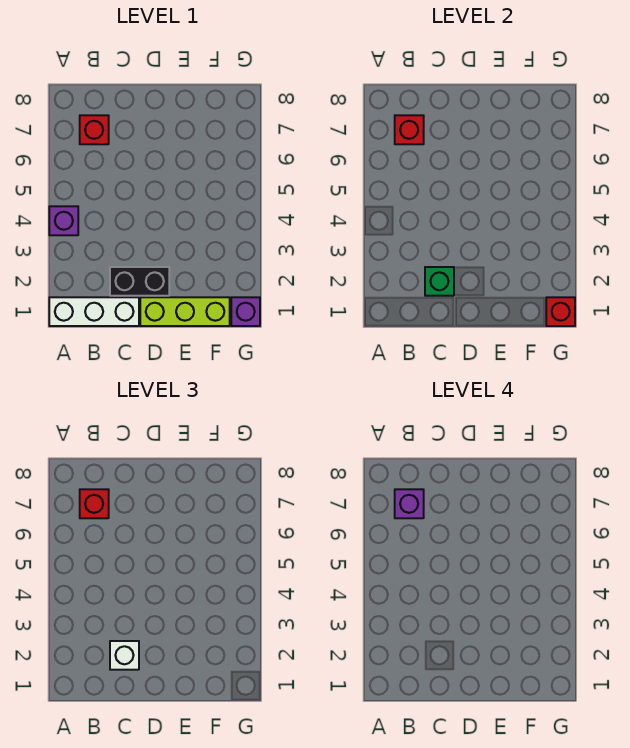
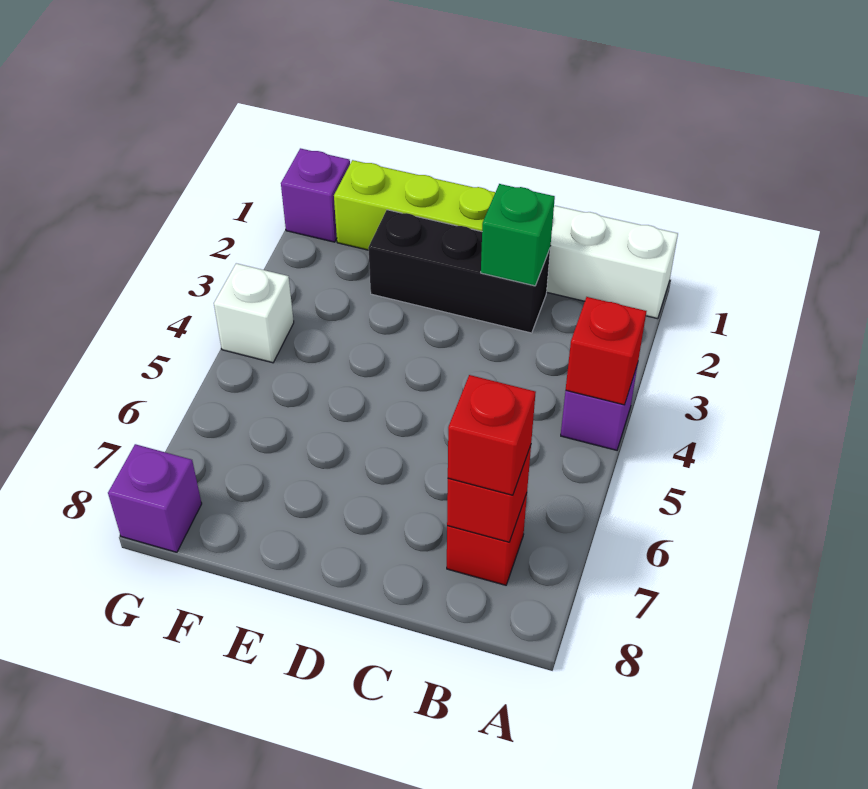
purple 1x1 brick [395,489,424,518] -> purple 1x1 brick moved to [108,444,202,552]
black 1x2 brick [110,267,169,296] -> black 1x3 brick [368,210,550,333]
white 1x1 brick [110,641,139,670] -> white 1x1 brick moved to [214,263,294,363]
red 1x1 brick [546,297,575,326] -> red 1x1 brick moved to [566,297,646,405]

